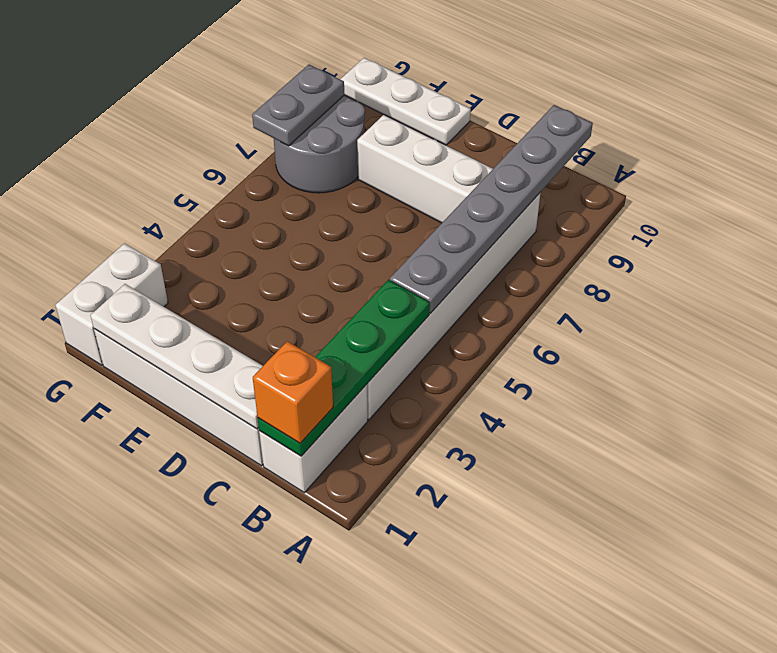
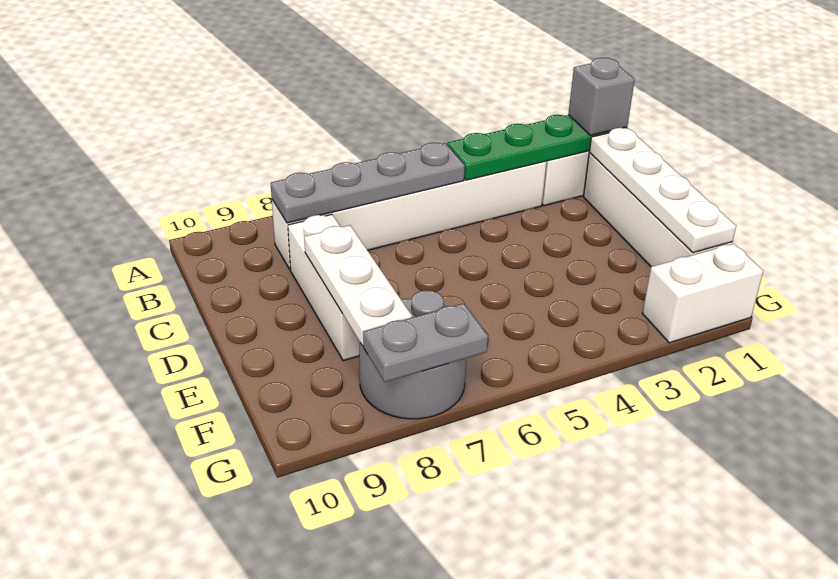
orange 1x1 brick [253,341,333,443] -> grey 1x1 brick [568,58,635,135]
grey 1x6 plate [390,105,593,313] -> grey 1x4 plate [271,143,465,223]
white 1x3 plate [340,58,471,145] -> white 1x3 plate moved to [304,225,412,346]

